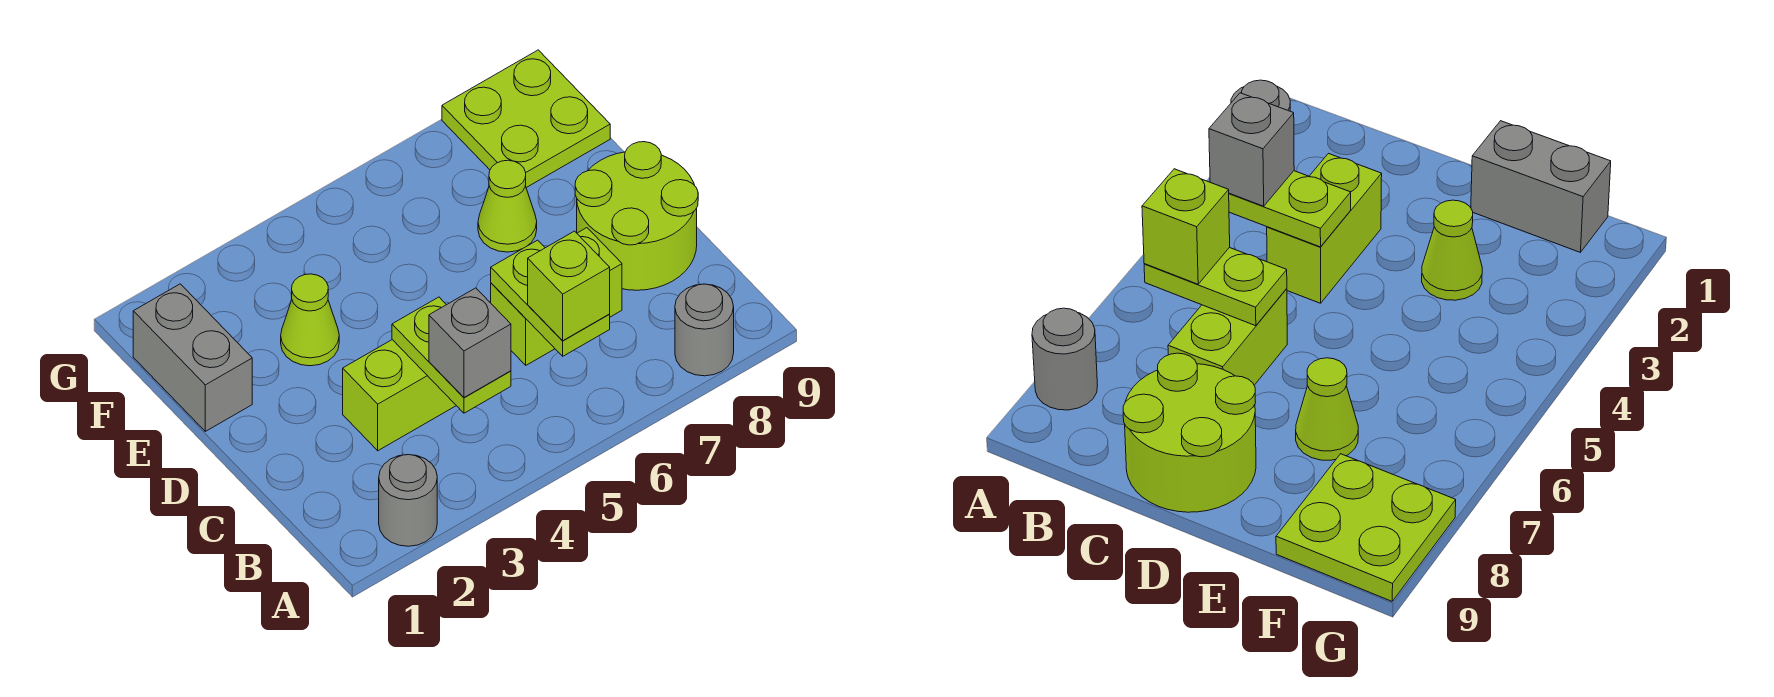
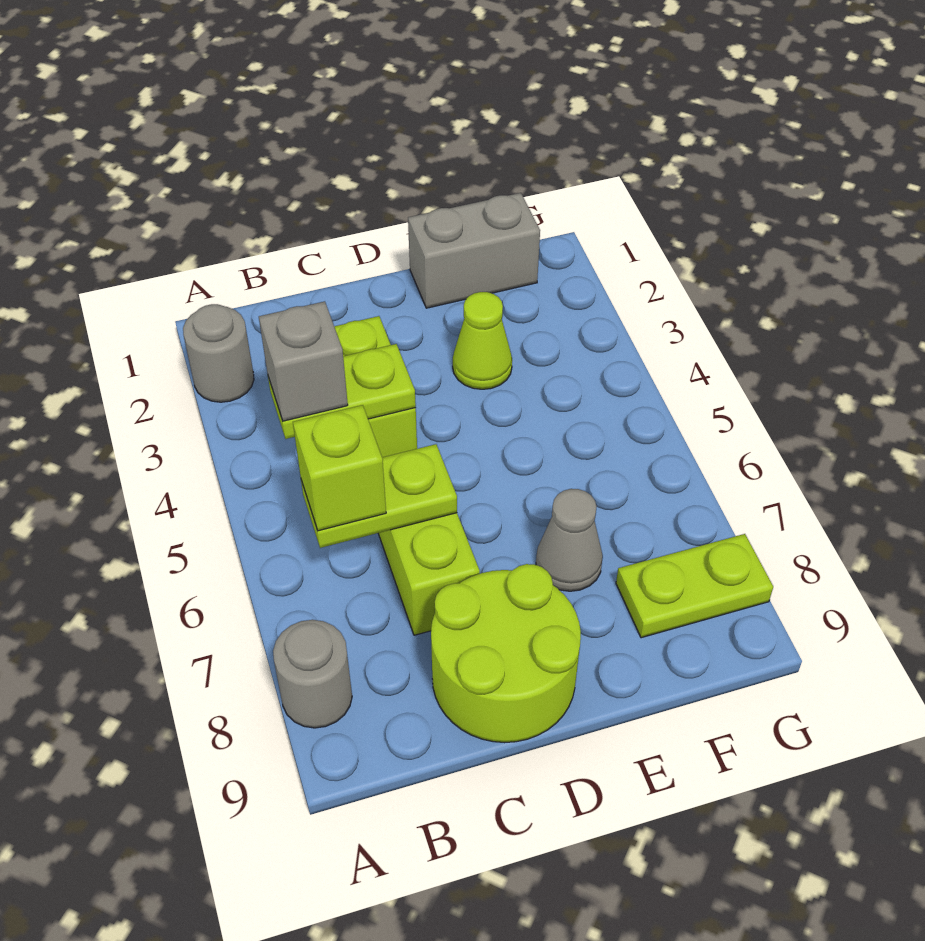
lime 1x1 cone [478,160,537,252] -> grey 1x1 cone [536,489,603,591]
lime 2x2 plate [442,50,610,188] -> lime 1x2 plate [616,534,773,638]

